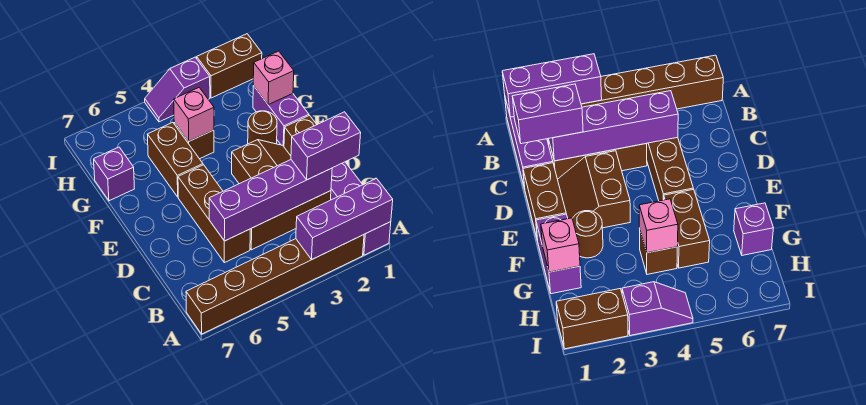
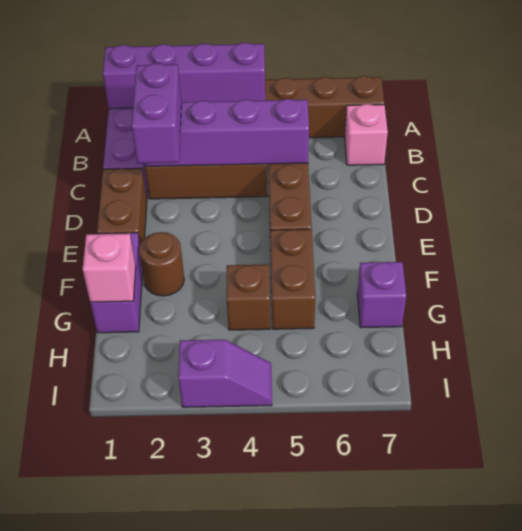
purple 1x3 brick [296,178,393,260] -> purple 1x4 brick [103,43,265,109]
purple 1x2 brick [291,112,361,180] -> purple 1x2 brick turned to [132,63,181,163]
brown 2x2 slope [232,140,291,184] -> none
pink 1x1 brick [174,88,214,141] -> pink 1x1 brick moved to [345,104,388,165]
brown 1x2 brick [197,34,262,98] -> none

